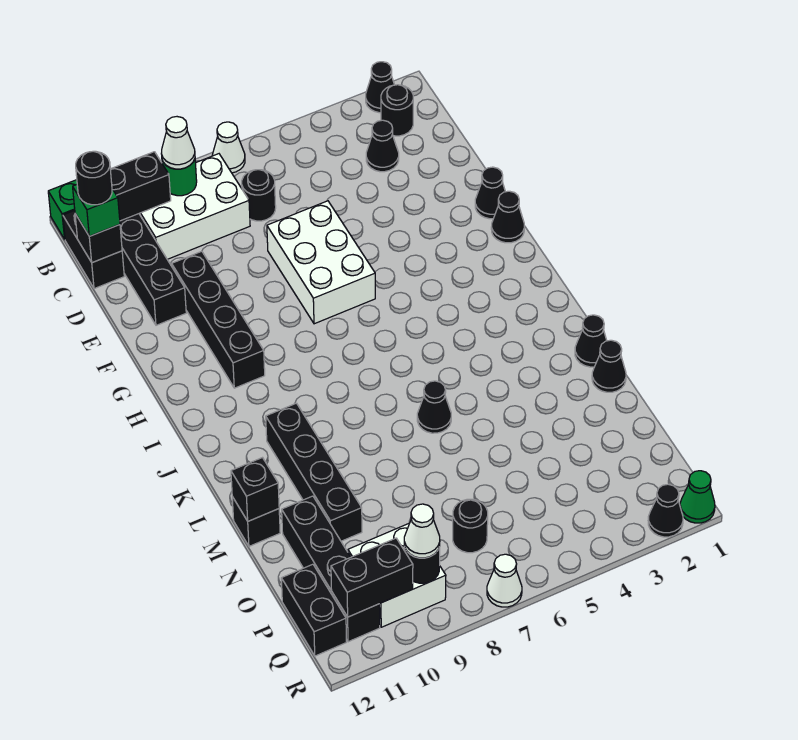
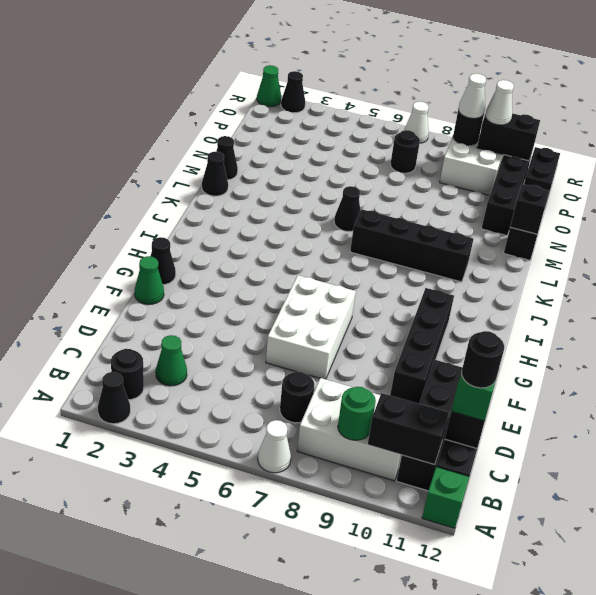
white 1x1 cone [161,117,195,169] -> white 1x1 cone moved to [485,80,514,125]
black 1x1 cone [366,120,399,172] -> green 1x1 cone [156,335,187,386]
black 1x1 cone [475,167,505,219] -> green 1x1 cone [135,256,164,304]
black 1x4 brick [266,403,362,541] -> black 1x4 brick turned to [350,209,473,282]

